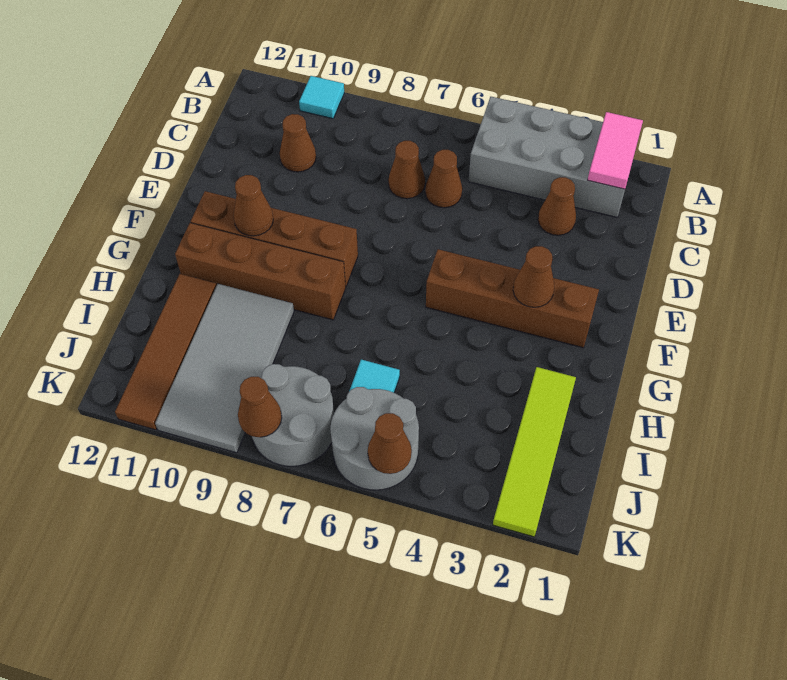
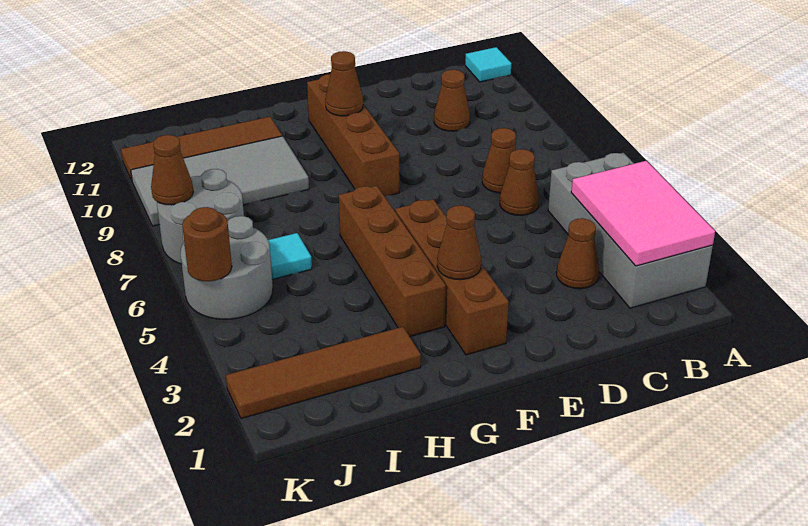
pink 1x2 tile [588,112,643,189] -> pink 2x3 tile [571,161,715,266]
cyan 1x1 tile [299,76,344,119] -> cyan 1x1 tile moved to [465,47,511,82]
brown 1x4 brick [175,223,346,320] -> brown 1x4 brick moved to [339,186,446,336]
lime 1x4 tile [493,367,576,537] -> brown 1x4 tile [226,327,421,419]
brown 1x1 cone [368,413,412,474] -> brown 1x1 round brick [182,207,232,281]

